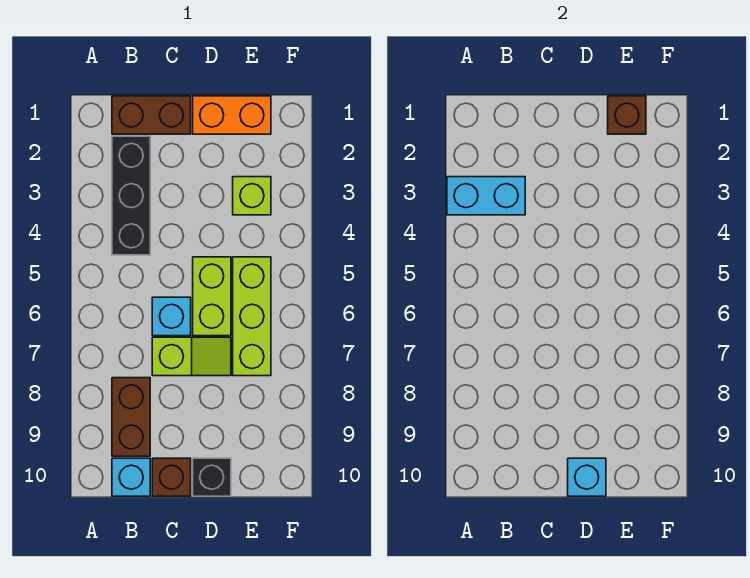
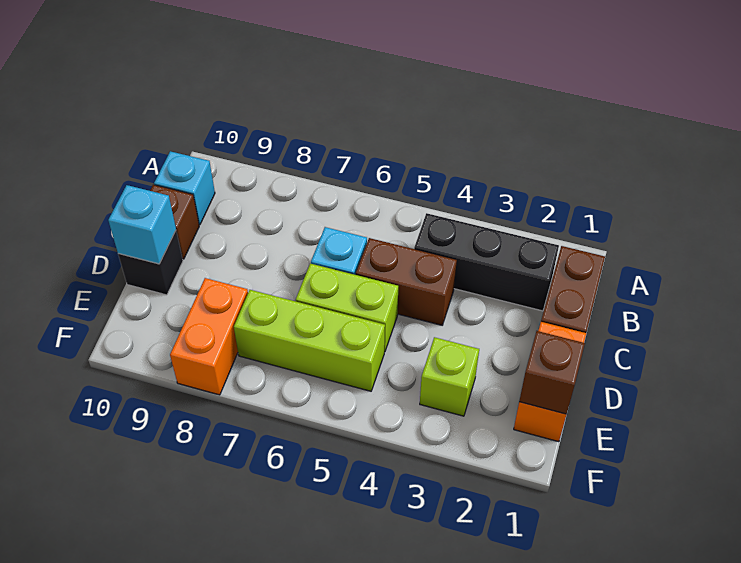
cyan 1x2 brick [447,177,525,215] -> none
brown 1x2 brick [112,378,150,456] -> brown 1x2 brick moved to [356,238,457,325]
lime 1x2 slope [152,337,231,376] -> none
none -> orange 1x2 brick [170,278,248,395]

